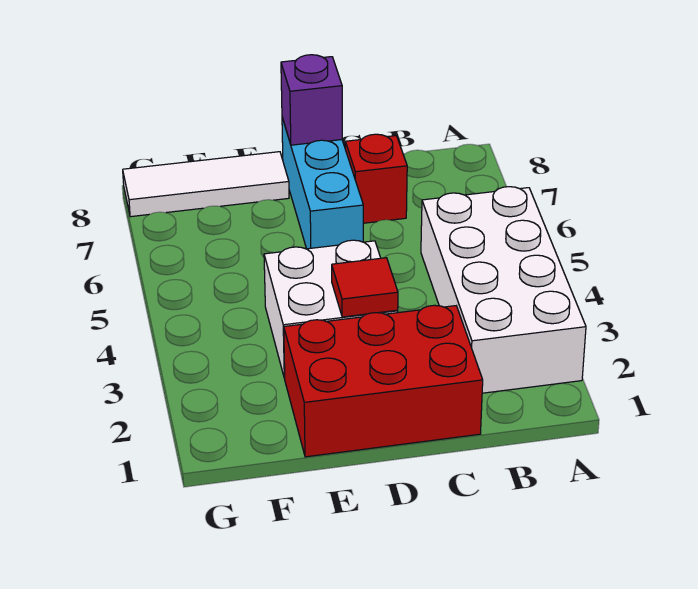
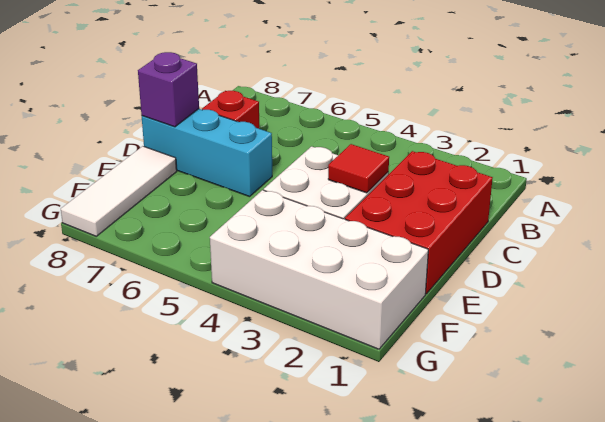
white 2x4 brick [421,187,586,393] -> white 2x4 brick moved to [210,190,428,349]

